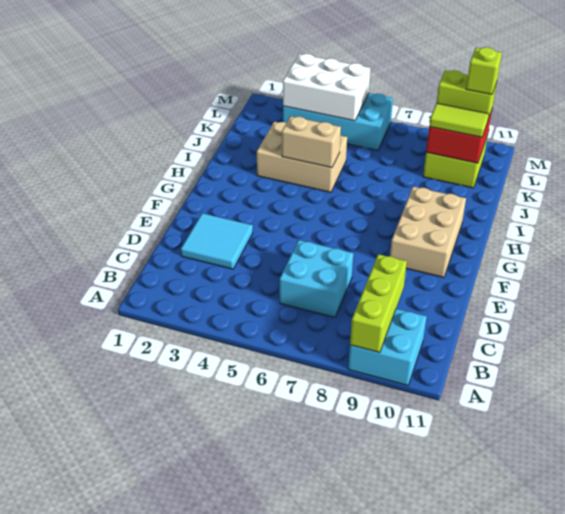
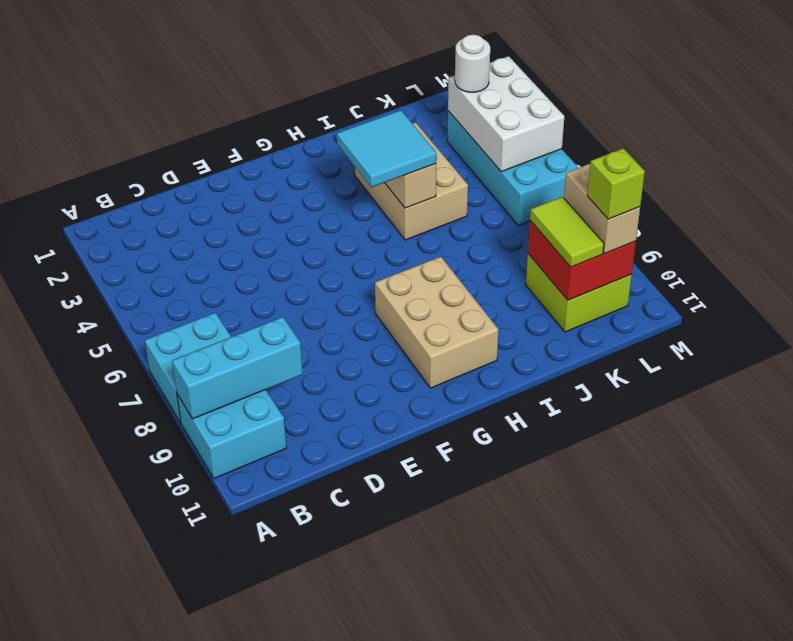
lime 1x3 brick [350,254,407,353] -> cyan 1x3 brick [172,317,303,419]
cyan 2x2 brick [280,240,353,317] -> cyan 2x2 brick moved to [145,313,231,423]
cyan 2x2 tile [181,213,253,269] -> cyan 2x2 tile moved to [337,110,436,187]
tan 2x3 brick [390,187,466,277] -> tan 2x3 brick turned to [375,257,498,388]
none -> white 1x1 round brick [455,35,490,92]
lime 1x2 brick [437,70,497,119] -> tan 1x2 brick [564,164,640,254]

